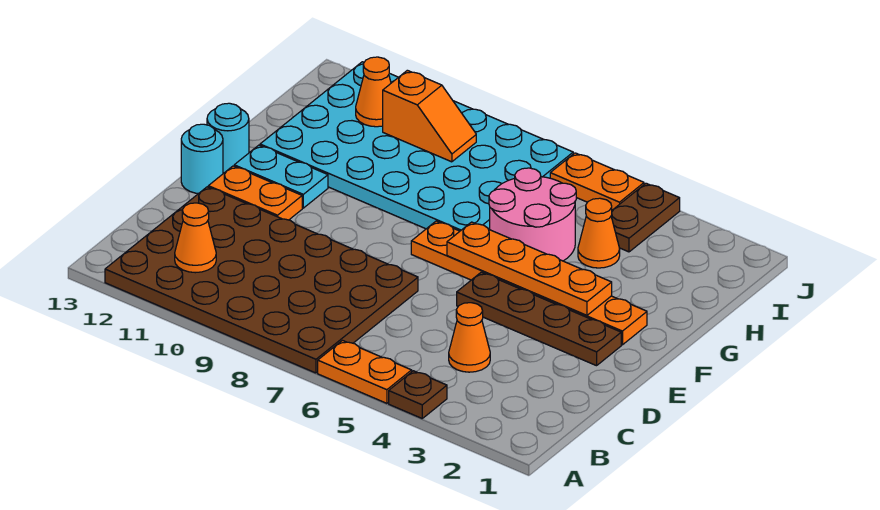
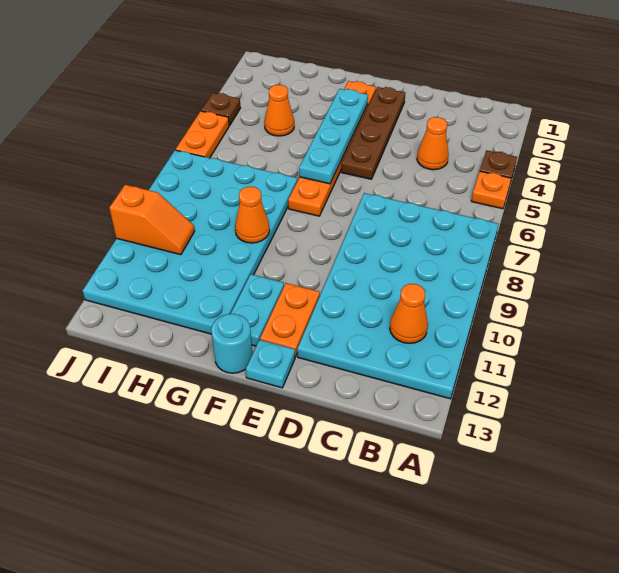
orange 1x2 plate [318,340,412,403] -> orange 1x1 plate [471,171,511,209]
brown 4x6 plate [105,187,418,373] -> cyan 4x6 plate [297,193,499,399]
cyan 1x1 round brick [181,124,223,194] -> cyan 1x1 plate [246,340,295,388]
orange 1x4 plate [447,222,612,315] -> cyan 1x4 plate [299,89,368,184]
pink 2x2 round brick [489,168,576,261] -> none
brown 1x2 plate [611,183,680,252] -> brown 1x1 plate [201,93,241,126]
orange 1x2 slope [383,70,476,162] -> orange 1x2 slope turned to [109,185,195,255]
orange 1x1 cone [356,57,391,127] -> orange 1x1 cone moved to [235,187,270,243]

